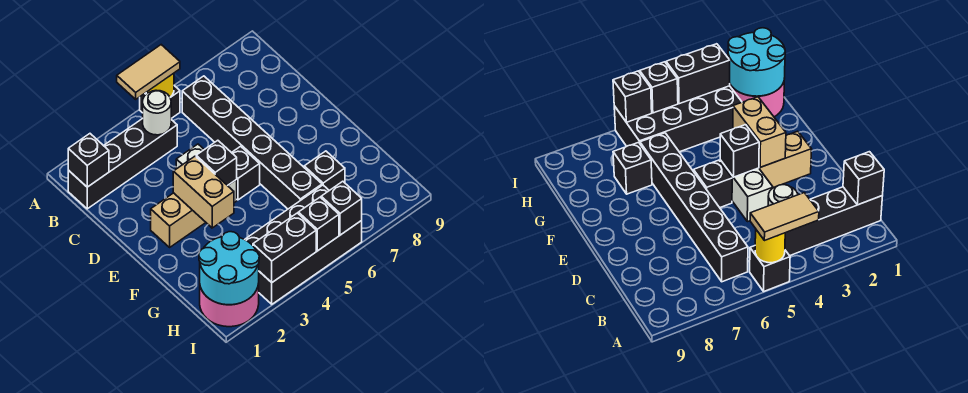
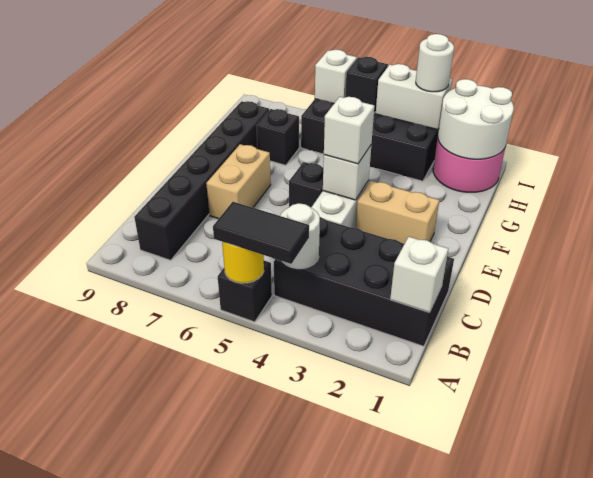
tan 1x2 tile [117,45,180,99] -> black 1x2 tile [213,202,309,264]
black 1x4 brick [68,119,177,209] -> black 2x4 brick [274,217,454,346]
black 1x1 brick [68,134,109,187] -> white 1x1 brick [390,237,448,312]
black 1x6 brick [182,76,322,209] -> black 1x6 brick moved to [134,101,269,260]
tan 1x2 brick [173,156,234,228] -> tan 1x2 brick moved to [206,144,271,219]
black 1x1 brick [196,140,237,186] -> white 1x1 brick [323,146,371,200]
none -> white 1x1 brick [324,97,374,164]
cyan 2x2 round brick [199,232,259,305] -> white 2x2 round brick [438,79,514,159]
black 1x2 brick [253,213,316,282] -> white 1x2 brick [376,64,453,130]
none -> white 1x1 round brick [416,34,454,92]
black 1x1 brick [321,181,362,235] -> white 1x1 brick [315,50,357,104]

